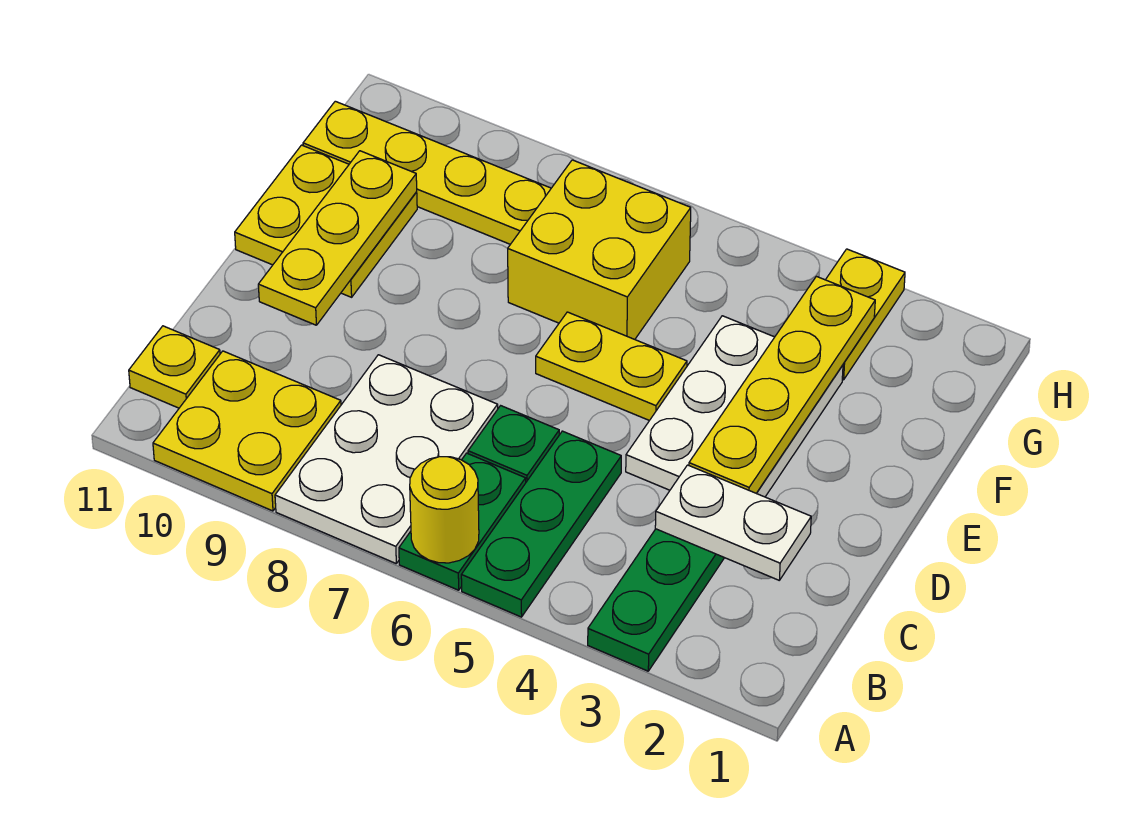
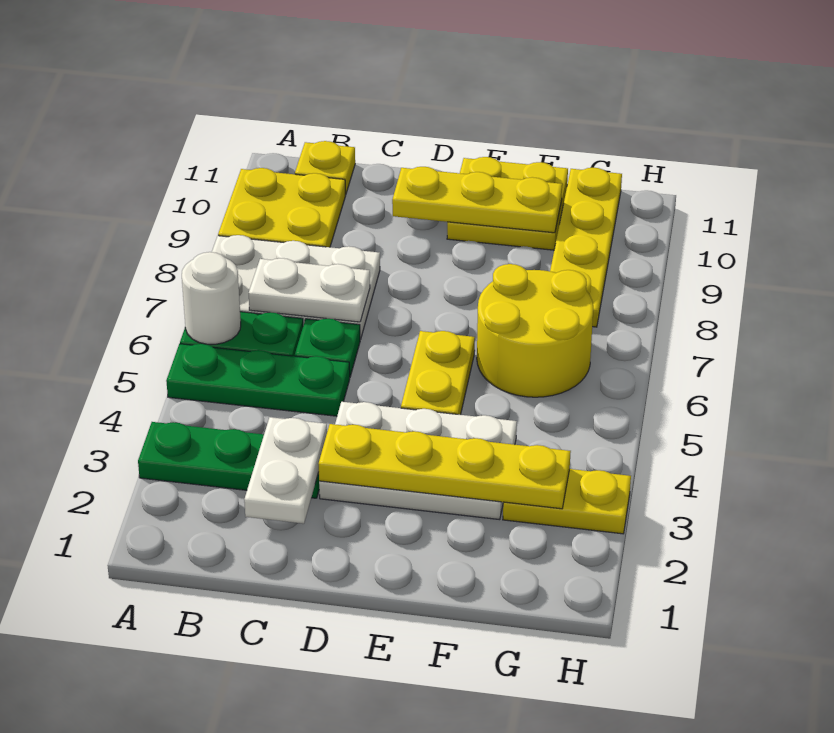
yellow 1x1 round brick [410,457,479,563] -> white 1x1 round brick [182,252,241,344]
none -> white 1x2 plate [249,258,370,322]
yellow 2x2 brick [508,160,691,339] -> yellow 2x2 round brick [477,264,593,397]

